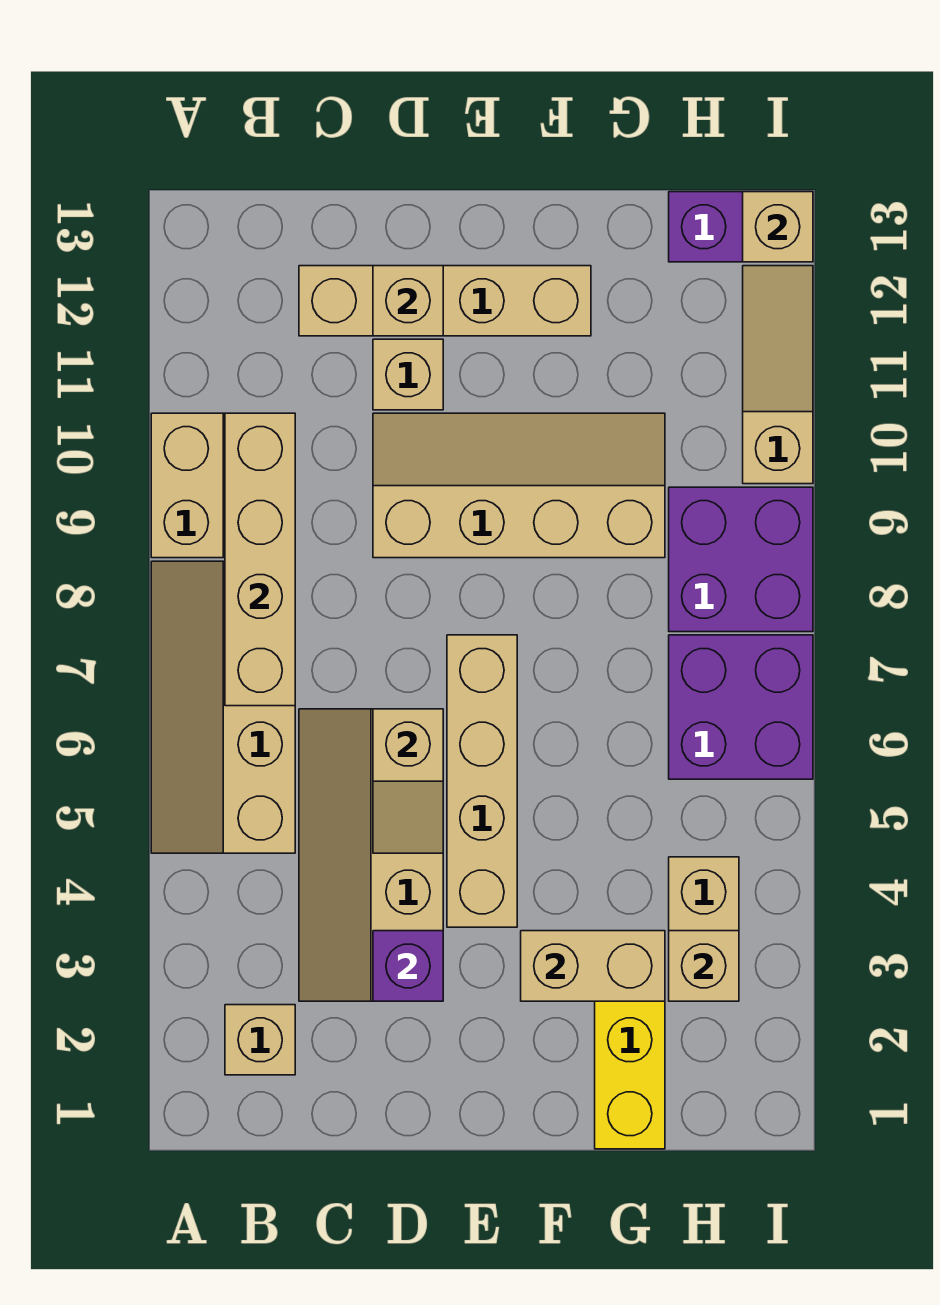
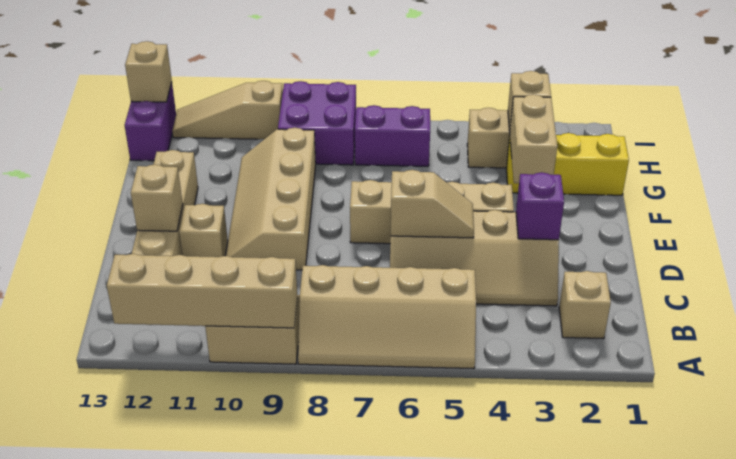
tan 1x4 brick [225,413,295,706] -> tan 1x4 brick moved to [107,254,297,328]
purple 2x2 brick [669,635,813,779] -> purple 1x2 brick [355,105,430,166]

